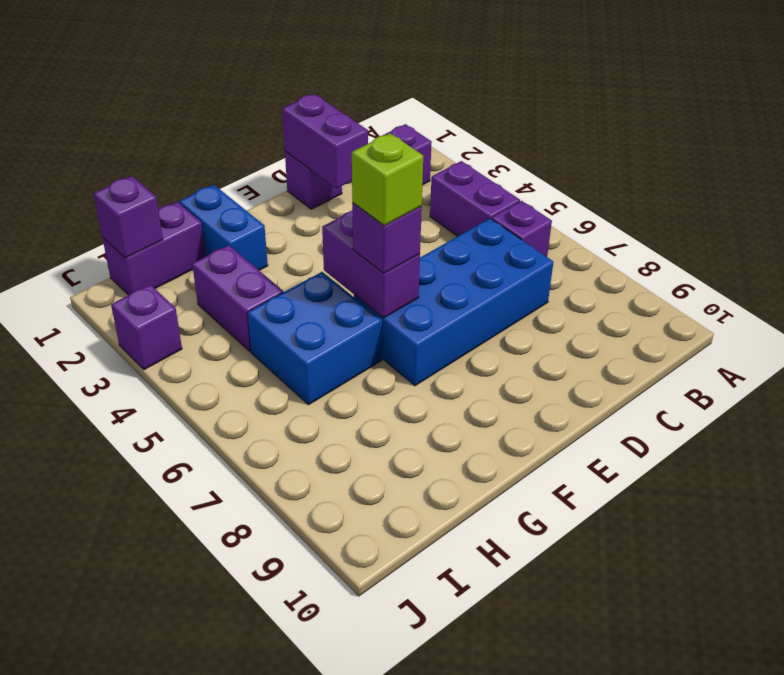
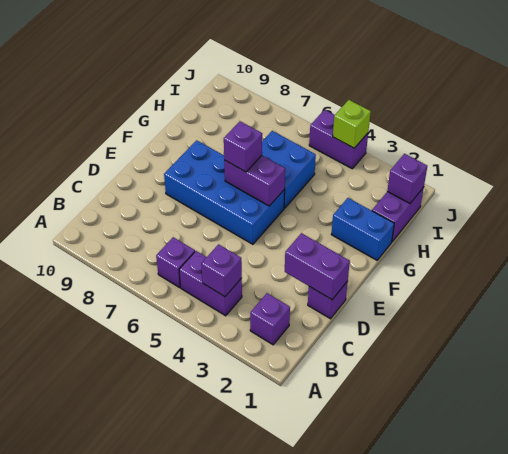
blue 2x4 brick [354,219,553,386] -> blue 2x4 brick turned to [164,140,285,244]
lime 1x1 brick [352,133,423,226] -> lime 1x1 brick moved to [333,100,371,148]
purple 1x2 brick [192,245,283,352] -> purple 1x2 brick moved to [309,110,368,169]
purple 1x1 brick [111,285,182,370] -> purple 1x1 brick moved to [201,244,242,297]

